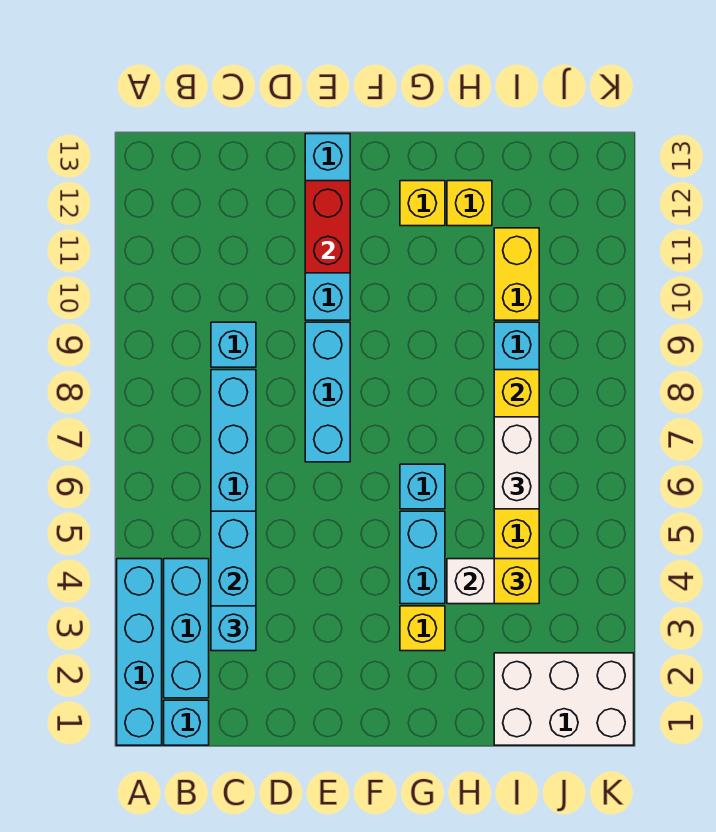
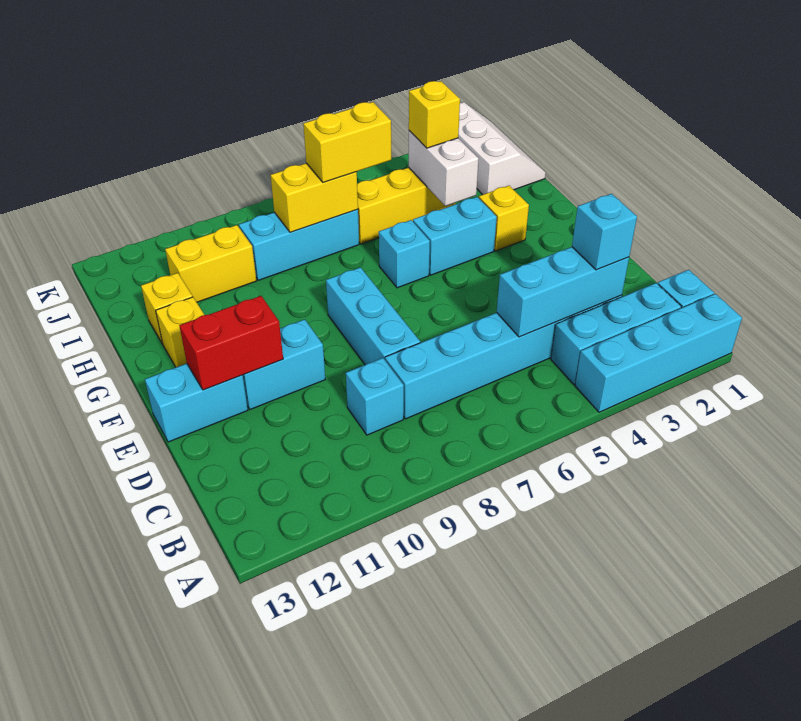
cyan 1x3 brick [305,322,350,462] -> cyan 1x3 brick turned to [326,267,420,365]
white 2x3 brick [494,653,634,745] -> white 2x3 slope [458,102,546,195]
white 1x2 brick [494,417,539,509] -> yellow 1x2 brick [303,102,391,183]

